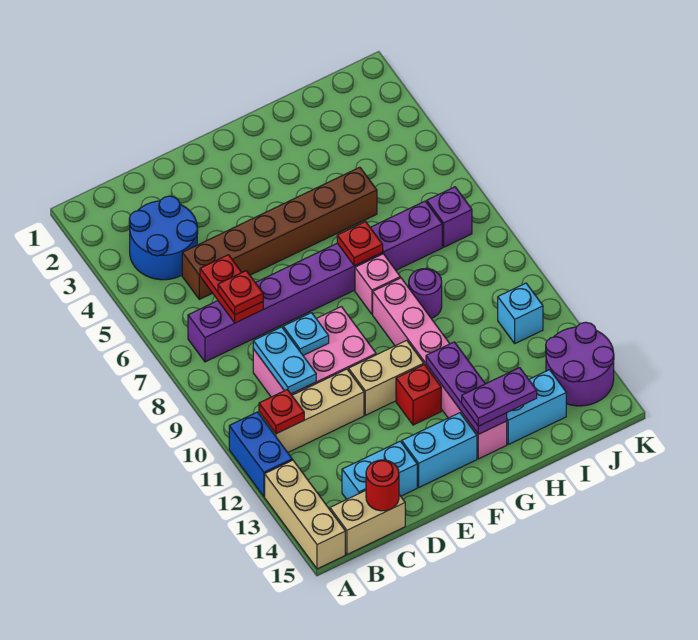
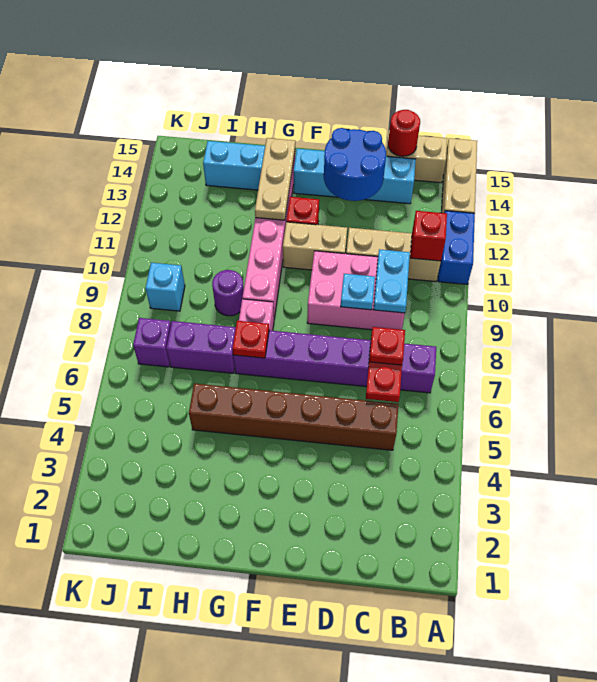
blue 2x2 round brick [129,196,198,280] -> blue 2x2 round brick moved to [324,128,386,201]
red 1x1 plate [259,390,304,434] -> red 1x1 brick [410,211,447,261]
purple 1x3 plate [426,342,507,434] -> tan 1x3 plate [255,138,295,220]
purple 1x2 plate [462,368,537,426] -> none
cyan 1x1 brick [498,283,543,343] -> cyan 1x1 brick moved to [145,263,185,311]
purple 2x2 round brick [546,322,614,406] -> none

